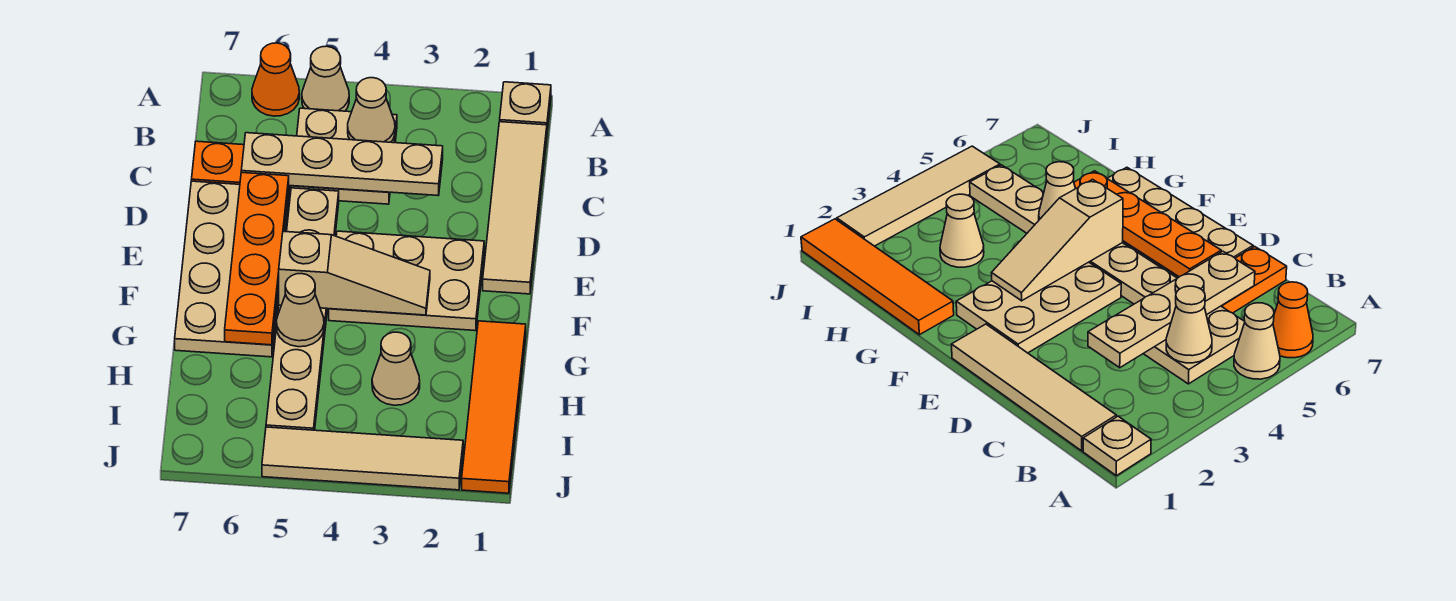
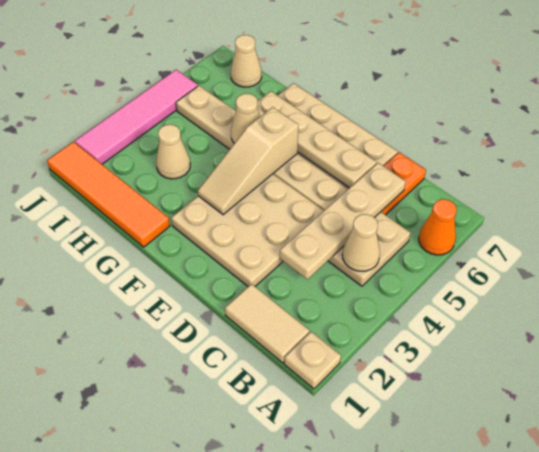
tan 1x1 cone [302,46,349,111] -> tan 1x1 cone moved to [231,35,262,87]
tan 1x4 tile [483,122,547,294] -> tan 1x2 tile [225,284,310,363]
orange 1x4 plate [225,173,289,345] -> tan 1x4 plate [257,91,377,188]
tan 2x3 plate [329,231,484,331] -> tan 3x3 plate [171,174,324,287]
tan 1x4 tile [262,427,463,490] -> pink 1x4 tile [75,70,198,164]

